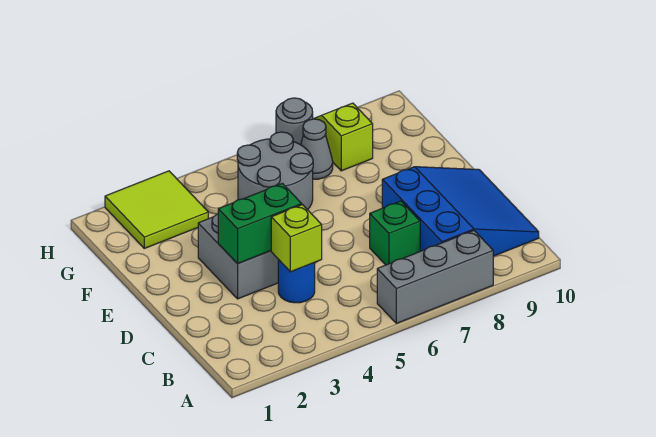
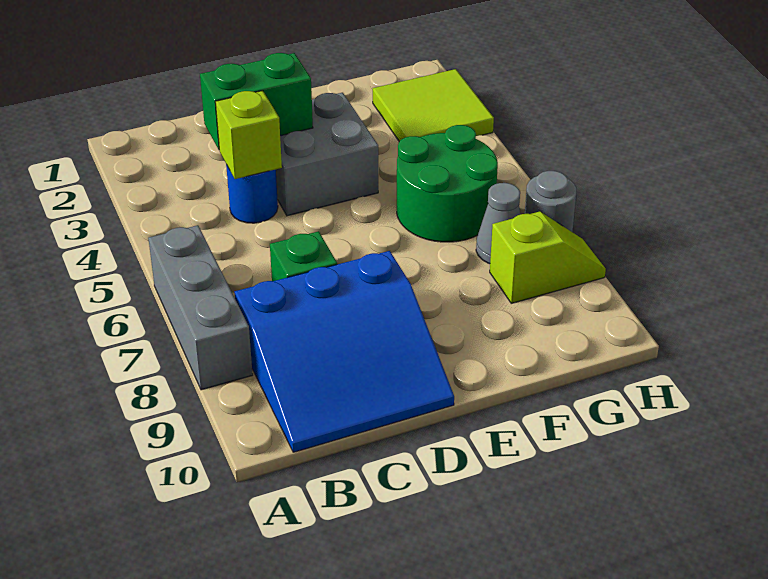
green 1x2 brick [218,183,302,264] -> green 1x2 brick turned to [200,53,313,149]
grey 2x2 round brick [237,132,313,210] -> green 2x2 round brick [397,125,498,242]

